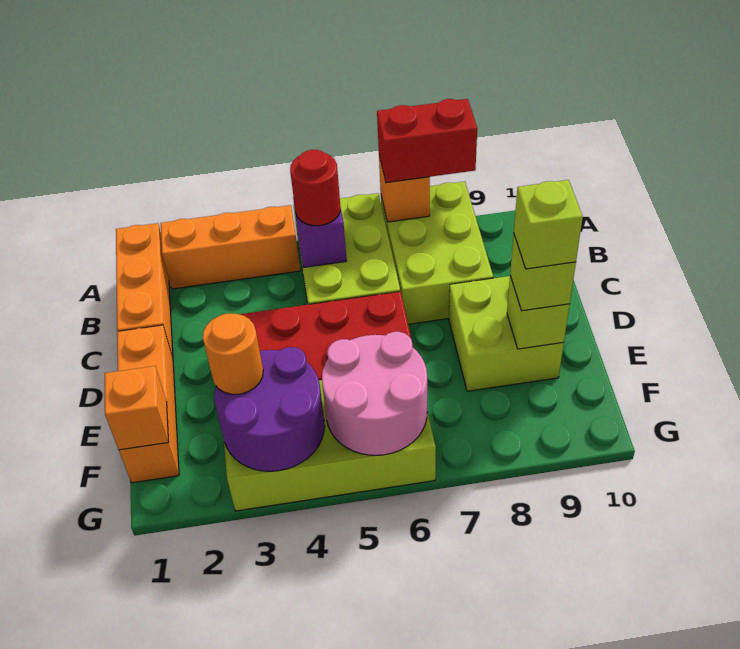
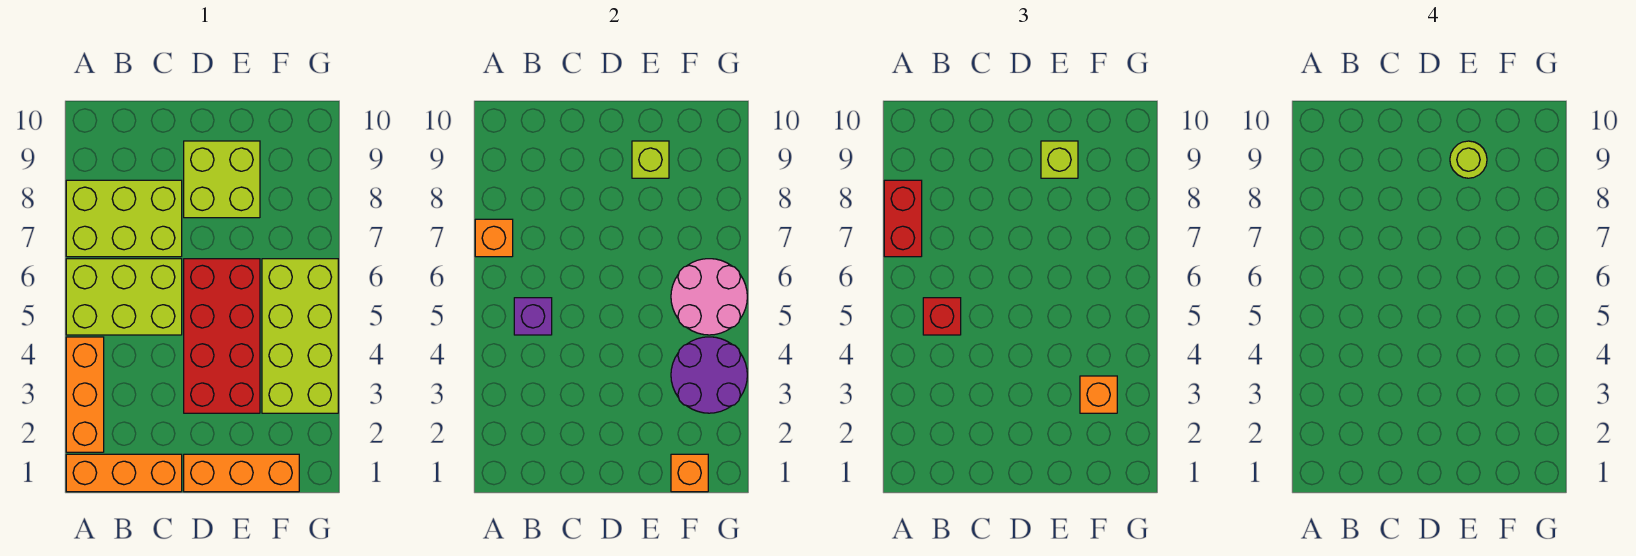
red 1x1 round brick [290,150,340,226] -> red 1x1 brick [923,298,961,335]
lime 1x1 brick [514,180,583,269] -> lime 1x1 round brick [1450,141,1487,178]
orange 1x1 round brick [203,314,263,394] -> orange 1x1 brick [1080,376,1117,413]

